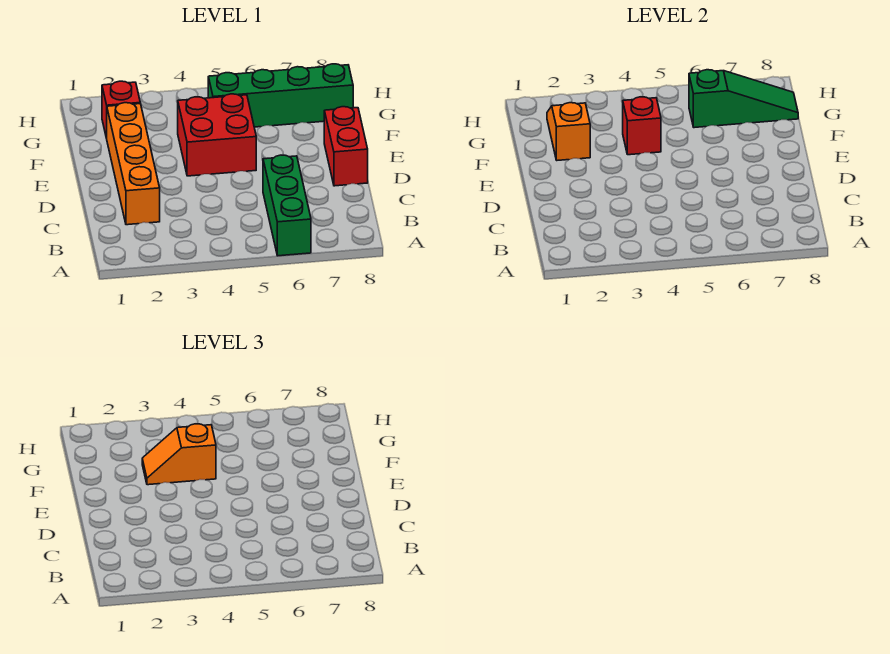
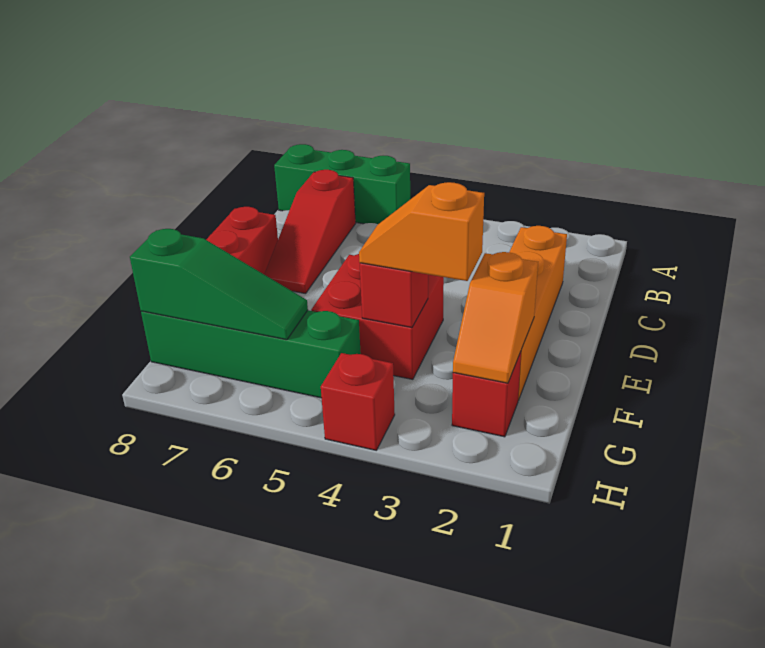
green 1x3 brick [263,155,311,256] -> green 1x3 brick turned to [274,144,410,224]
none -> red 1x3 slope [264,170,356,294]
orange 1x2 slope [142,424,216,485] -> orange 1x2 slope turned to [359,182,484,281]
green 1x3 slope [689,70,798,128] -> green 1x3 slope turned to [130,229,308,340]
none -> red 1x1 brick [321,353,395,450]

